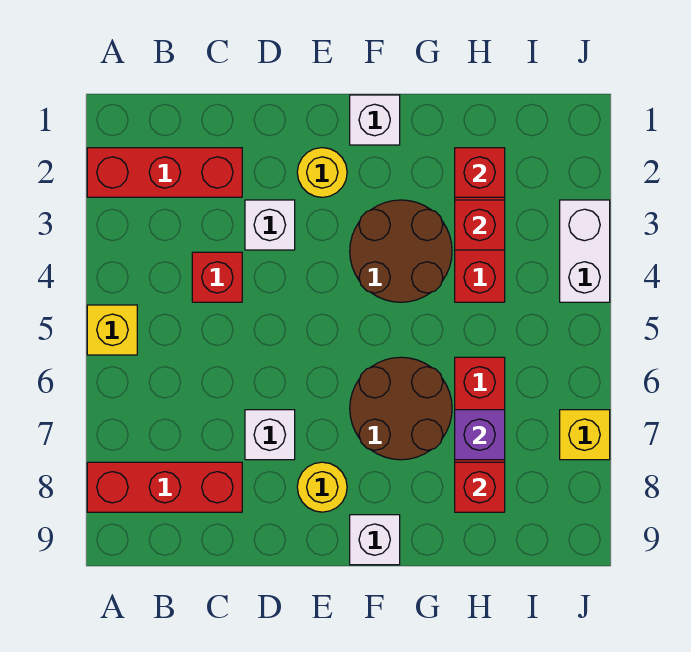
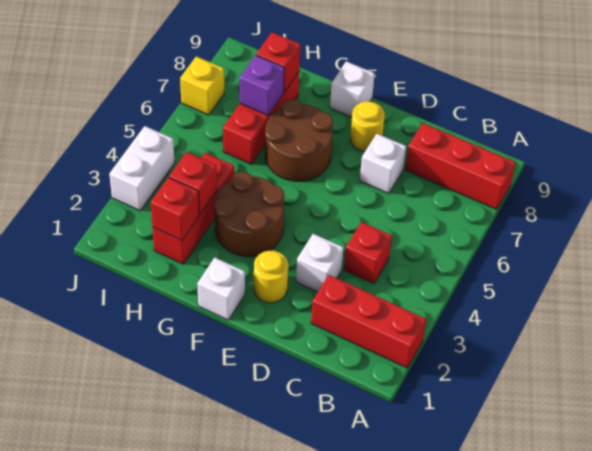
yellow 1x1 brick [87,305,137,355] -> none

